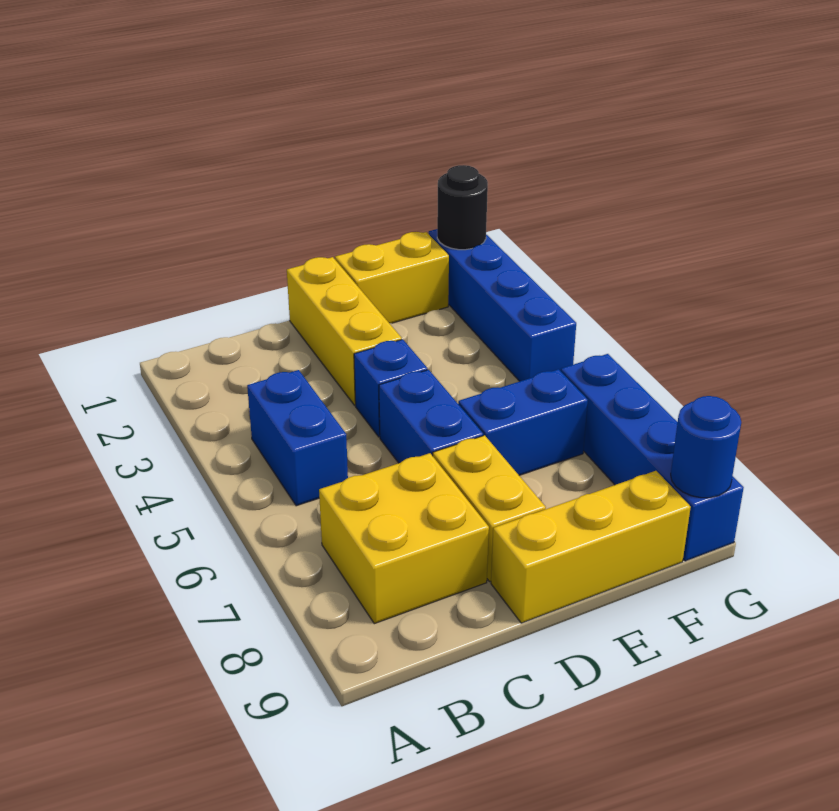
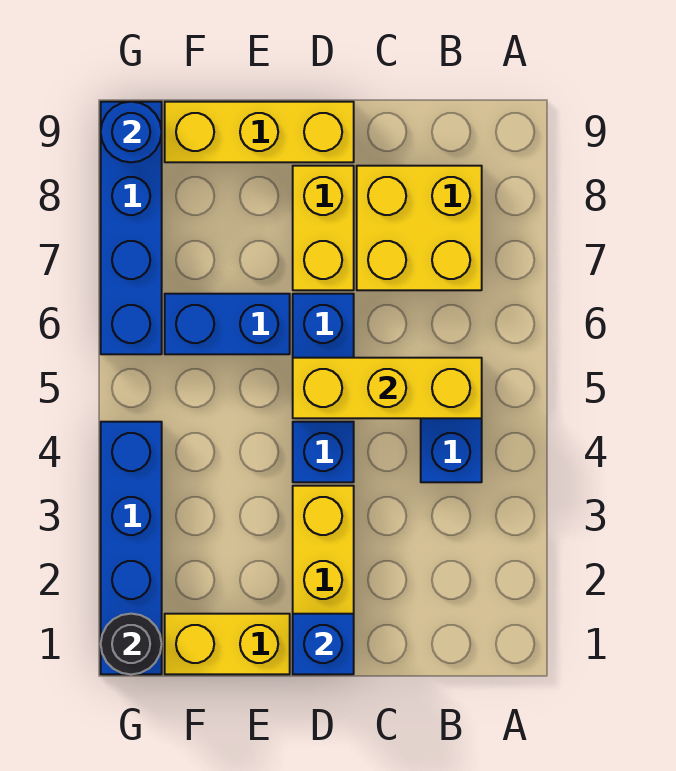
none -> yellow 1x3 brick [293,358,482,418]
none -> blue 1x1 brick [293,614,354,674]

